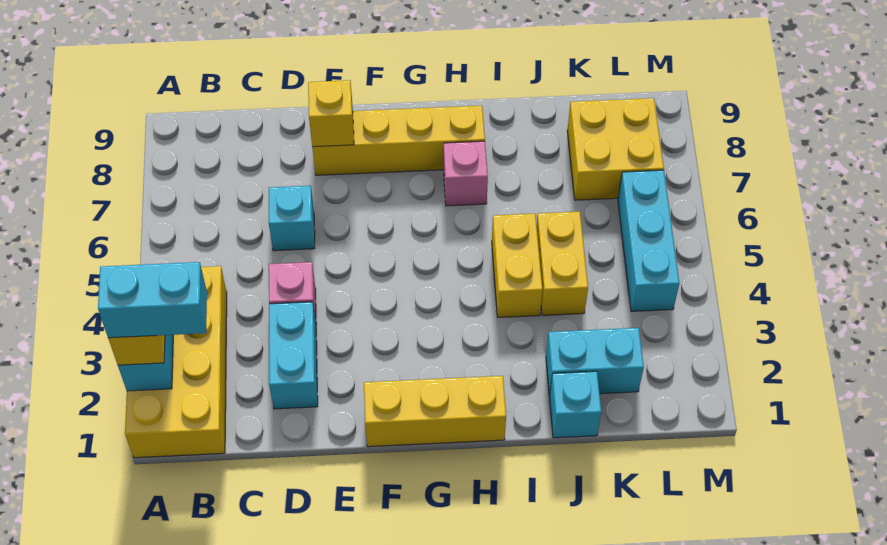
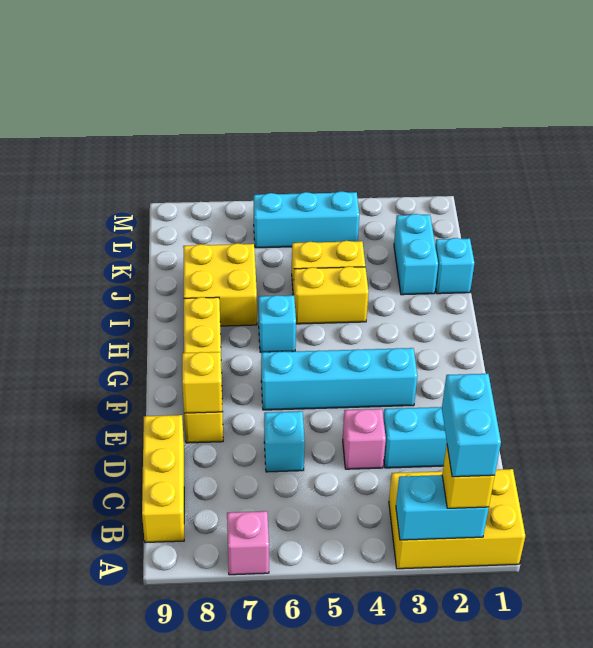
yellow 2x4 brick [125,266,227,458] -> yellow 2x3 brick [389,469,525,569]
yellow 1x3 brick [364,376,506,447] -> yellow 1x3 brick moved to [142,415,184,543]
none -> cyan 1x4 brick [261,348,417,410]
none -> cyan 1x1 brick [259,295,296,352]
pink 1x1 brick [444,141,488,206] -> pink 1x1 brick moved to [227,511,269,575]
yellow 2x2 brick [567,98,664,200] -> yellow 2x2 brick moved to [183,243,257,326]

